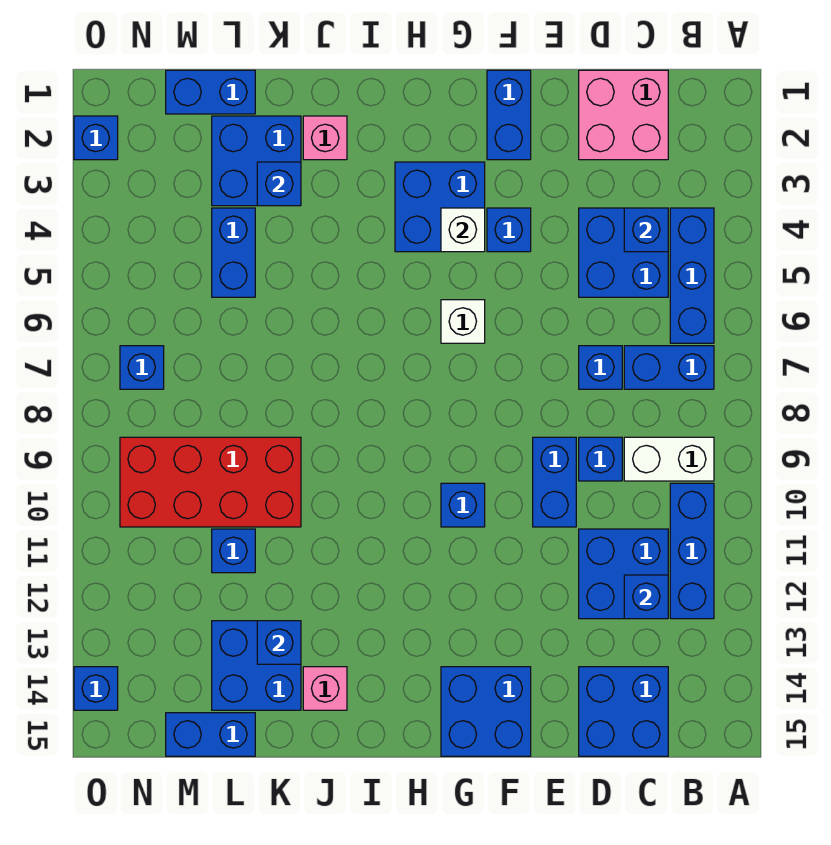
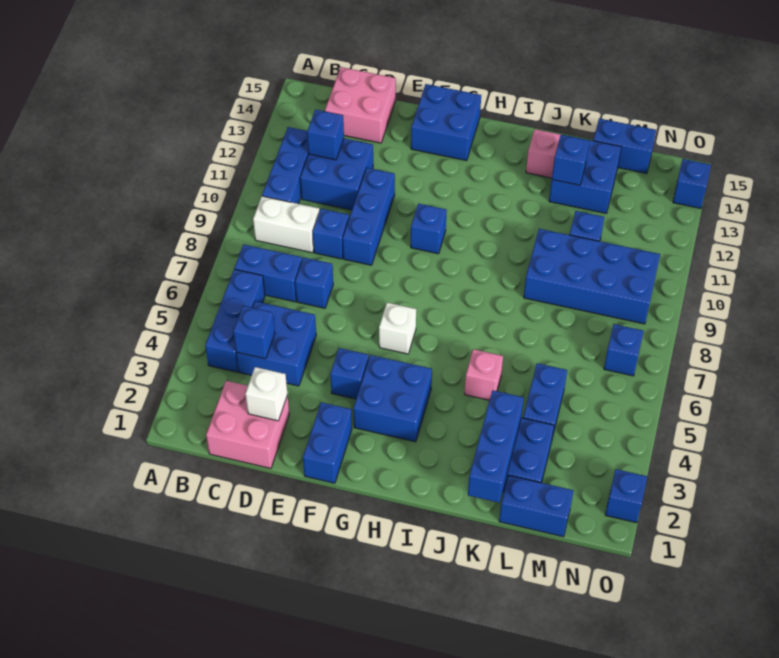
blue 2x2 brick [579,667,668,756] -> pink 2x2 brick [325,67,396,143]
blue 1x2 brick [533,437,576,527] -> blue 1x3 brick [343,168,395,265]
white 1x1 brick [441,208,485,252] -> white 1x1 brick moved to [245,367,288,421]
pink 1x1 brick [303,116,347,160] -> pink 1x1 brick moved to [465,349,503,400]
blue 1x1 brick [257,162,301,206] -> blue 1x3 brick [468,390,524,502]
red 2x4 brick [120,437,301,527] -> blue 2x4 brick [524,229,660,324]

